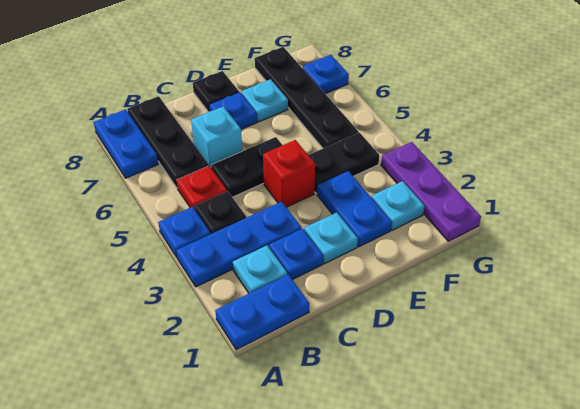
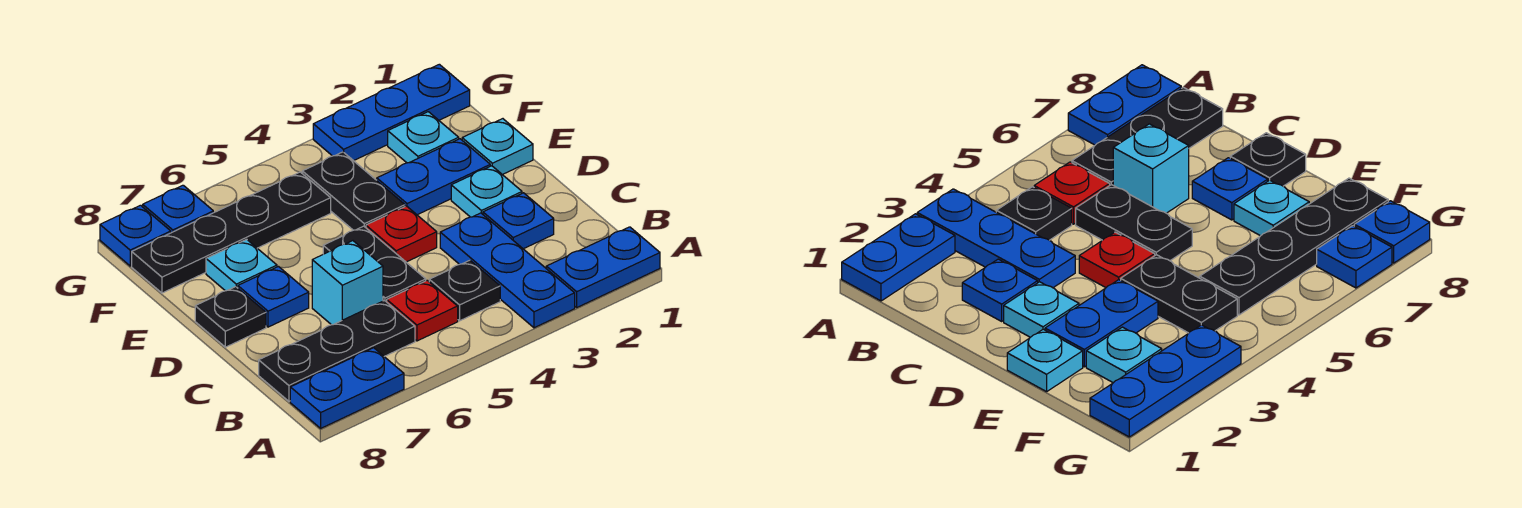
blue 1x2 plate [215,274,309,350] -> blue 1x2 plate turned to [546,227,660,307]
blue 1x1 plate [158,207,210,258] -> blue 1x1 plate moved to [100,205,171,266]
cyan 1x1 plate [233,245,287,293] -> cyan 1x1 plate moved to [462,119,533,175]
red 1x1 brick [263,140,315,207] -> red 1x1 plate [366,206,437,262]
purple 1x3 plate [381,142,481,241] -> blue 1x3 plate [313,64,470,161]

